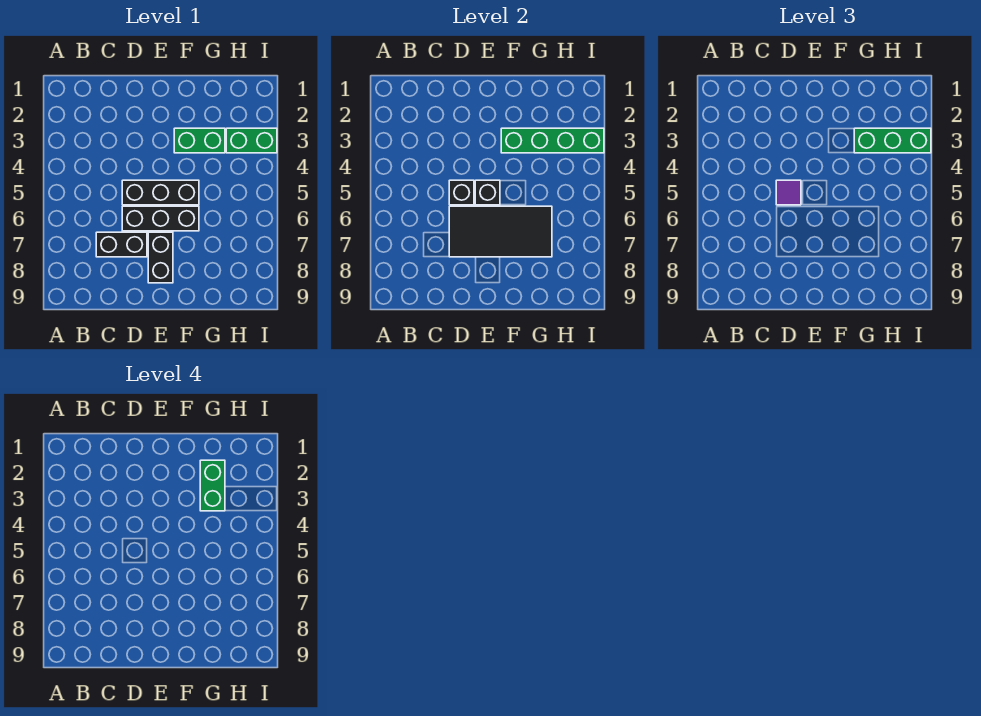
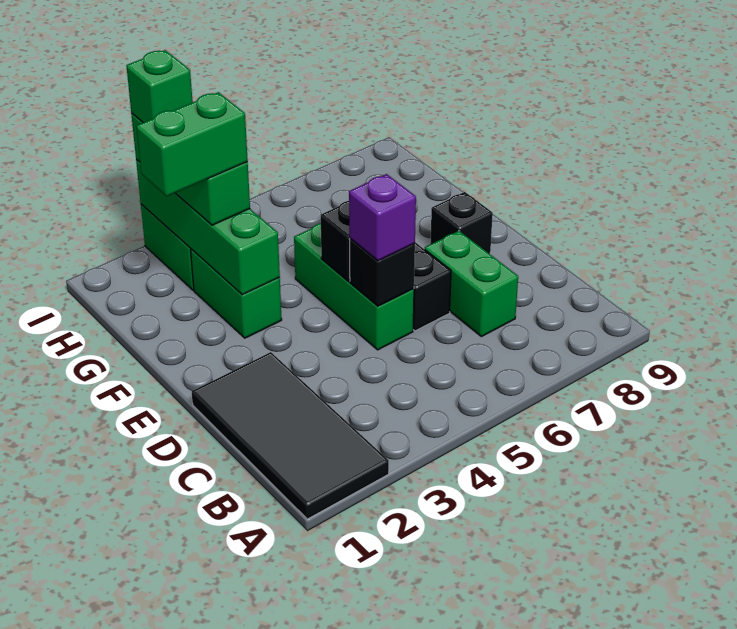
black 1x2 brick [96,232,147,257] -> green 1x2 brick [425,231,518,337]
black 1x3 brick [122,180,199,205] -> green 1x3 brick [294,223,414,350]
purple 1x1 tile [776,180,801,205] -> purple 1x1 brick [349,174,416,261]
black 2x4 tile [449,206,552,257] -> black 2x4 tile moved to [192,352,389,519]
black 1x2 brick [148,232,173,283] -> black 1x1 brick [430,192,493,254]
none -> green 1x1 brick [126,50,193,123]

